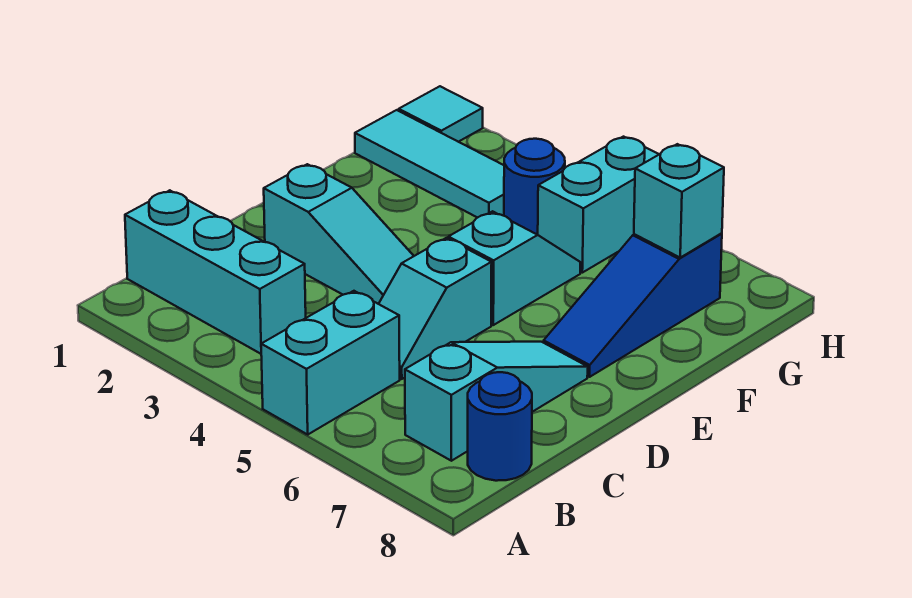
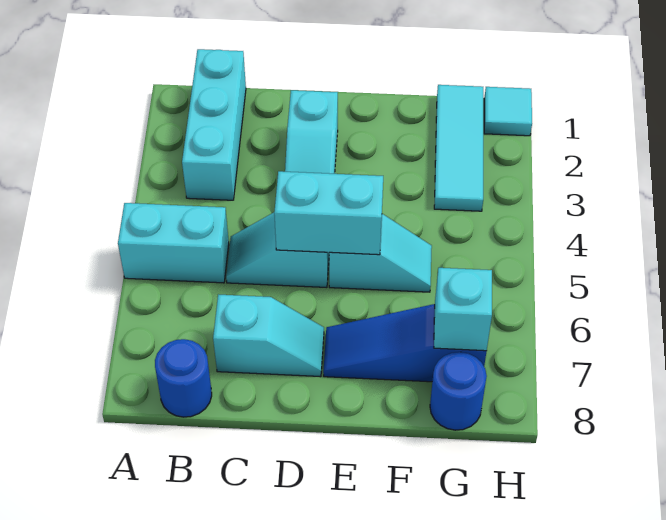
cyan 1x3 slope [405,342,588,461] -> cyan 1x2 slope [213,294,324,377]
blue 1x1 round brick [504,139,565,235] -> blue 1x1 round brick moved to [430,352,487,430]
cyan 1x2 brick [538,137,659,273] -> cyan 1x2 brick moved to [274,171,383,255]

